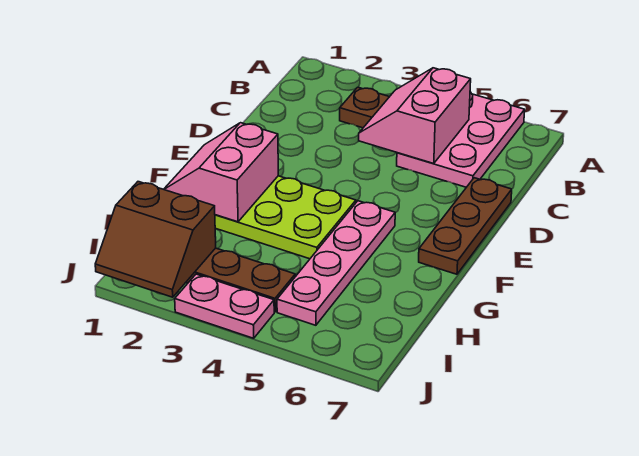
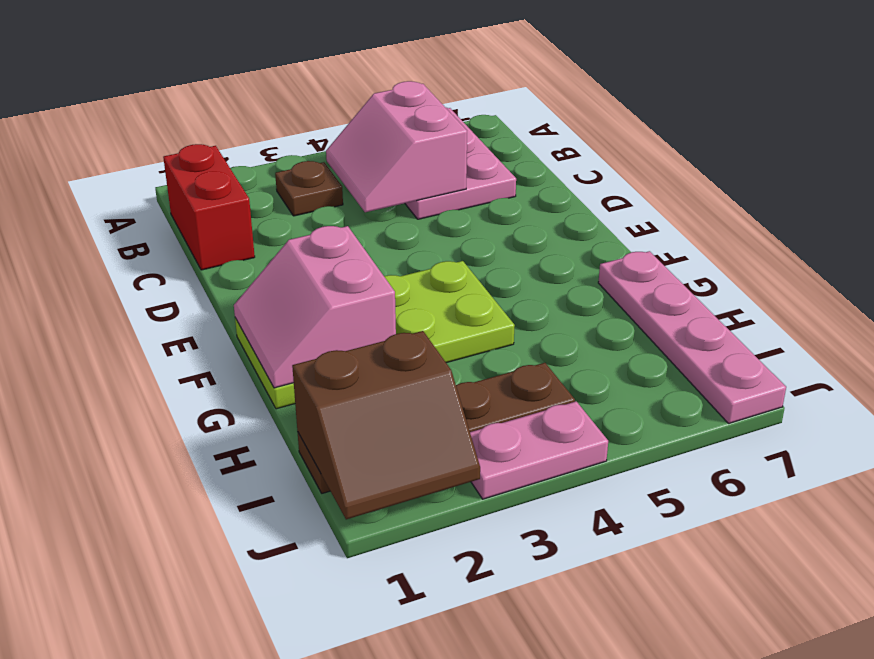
none -> red 1x2 brick [163,144,255,270]
brown 1x3 plate [419,178,512,274] -> none
pink 1x4 plate [277,201,395,325] -> pink 1x4 plate moved to [598,251,786,423]

